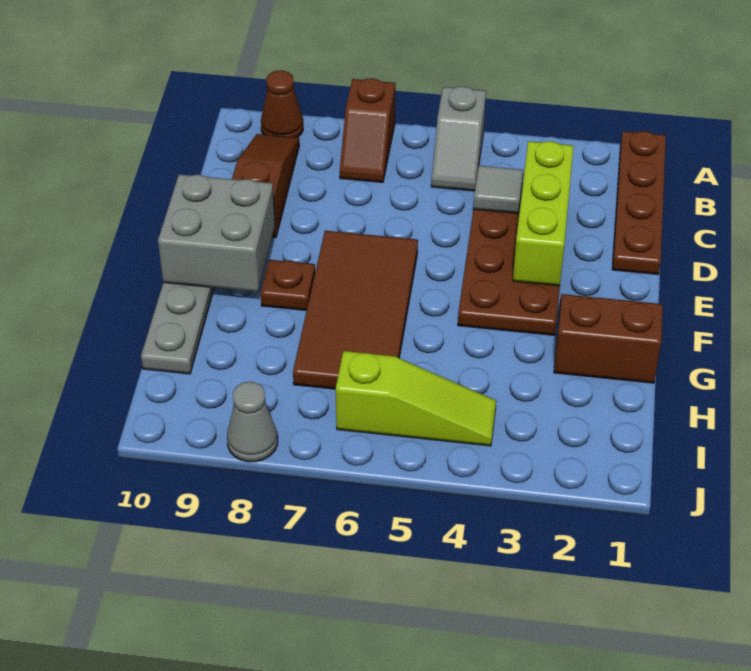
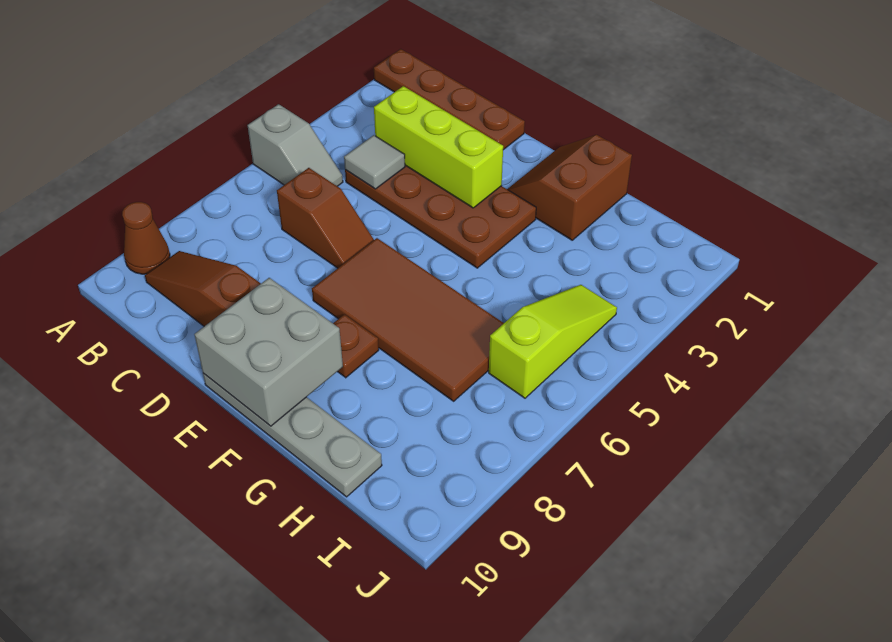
brown 1x2 slope [340,78,395,182] -> brown 1x2 slope moved to [277,168,374,268]
grey 1x1 cone [227,382,278,462] -> none

